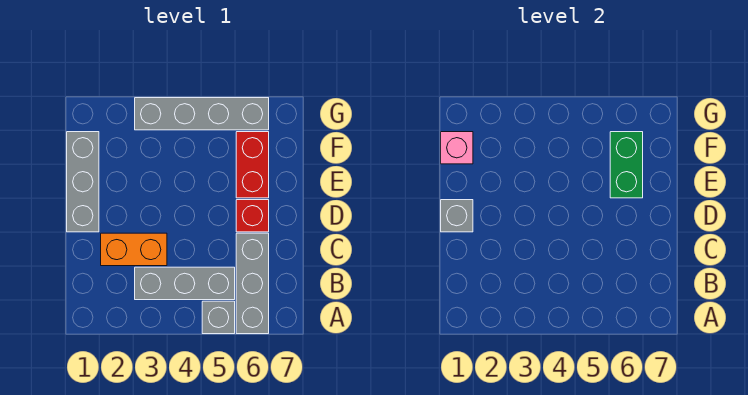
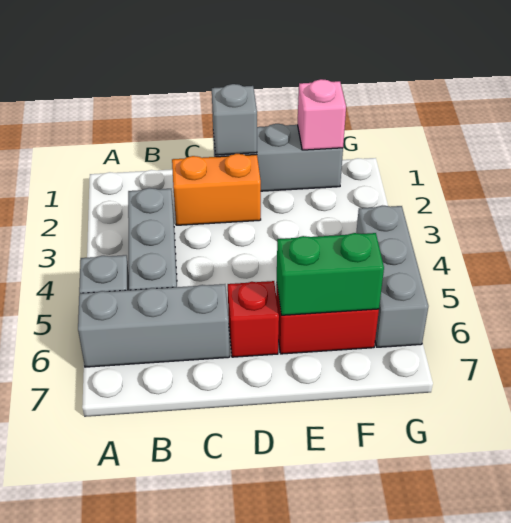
orange 1x2 brick [101,233,167,266] -> orange 1x2 brick turned to [172,154,261,225]
grey 1x4 brick [135,98,269,130] -> grey 1x3 brick [356,206,428,347]

